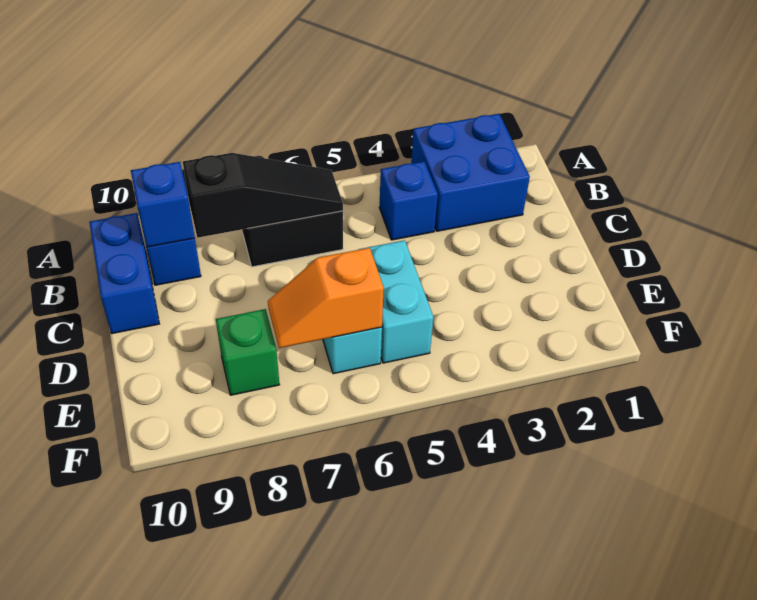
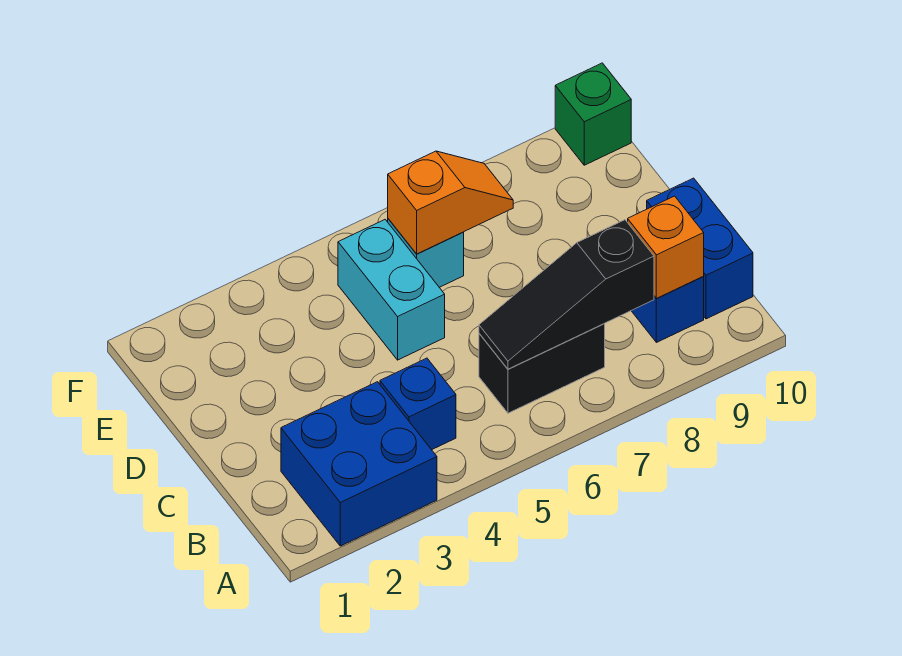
blue 1x1 brick [131,162,195,247] -> orange 1x1 brick [628,196,704,298]
green 1x1 brick [216,309,280,395] -> green 1x1 brick moved to [555,63,631,165]

